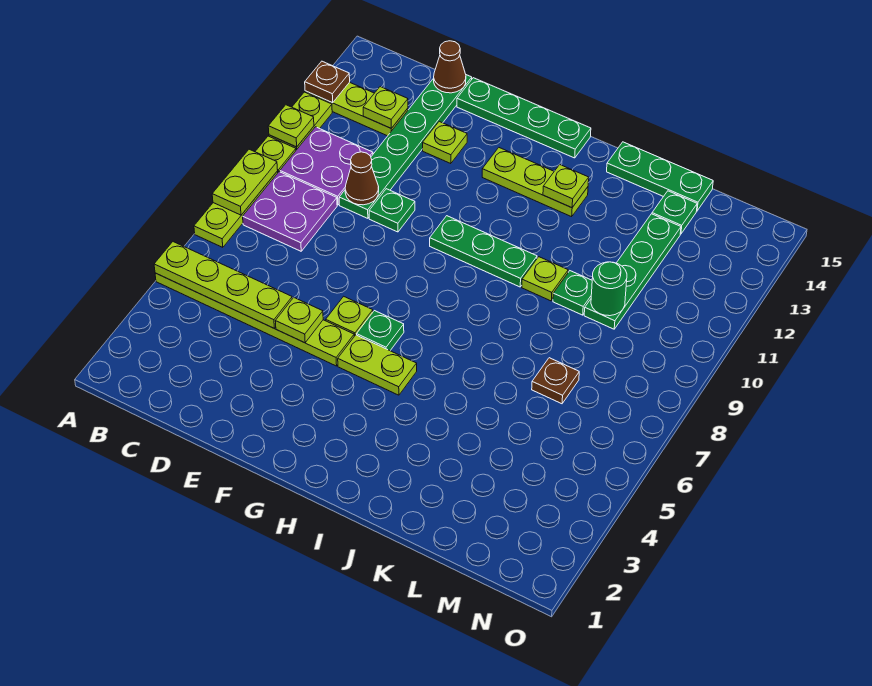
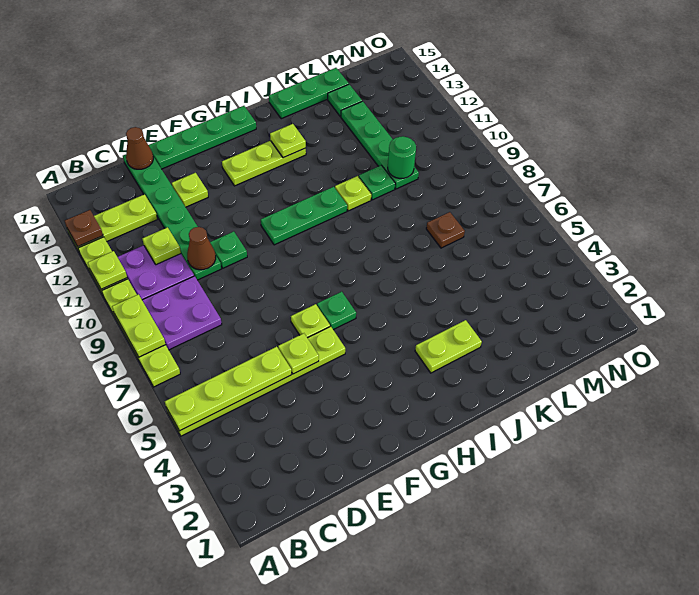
lime 1x1 plate [363,87,408,128] -> lime 1x1 plate moved to [142,227,181,265]
lime 1x2 plate [338,335,417,395] -> lime 1x2 plate moved to [415,320,482,373]

